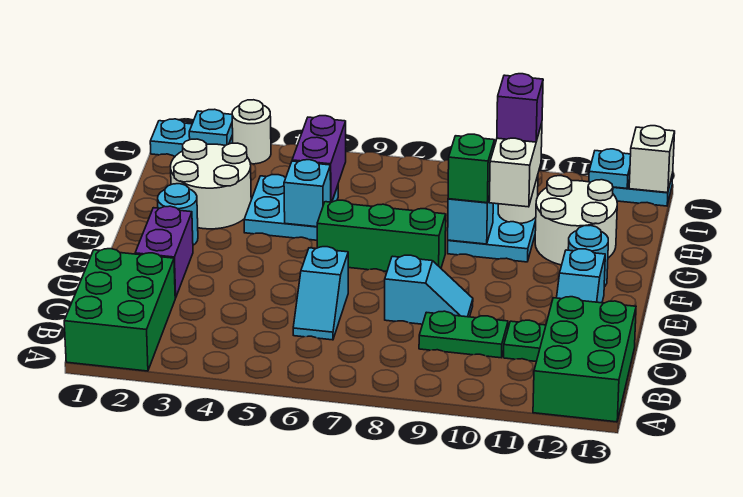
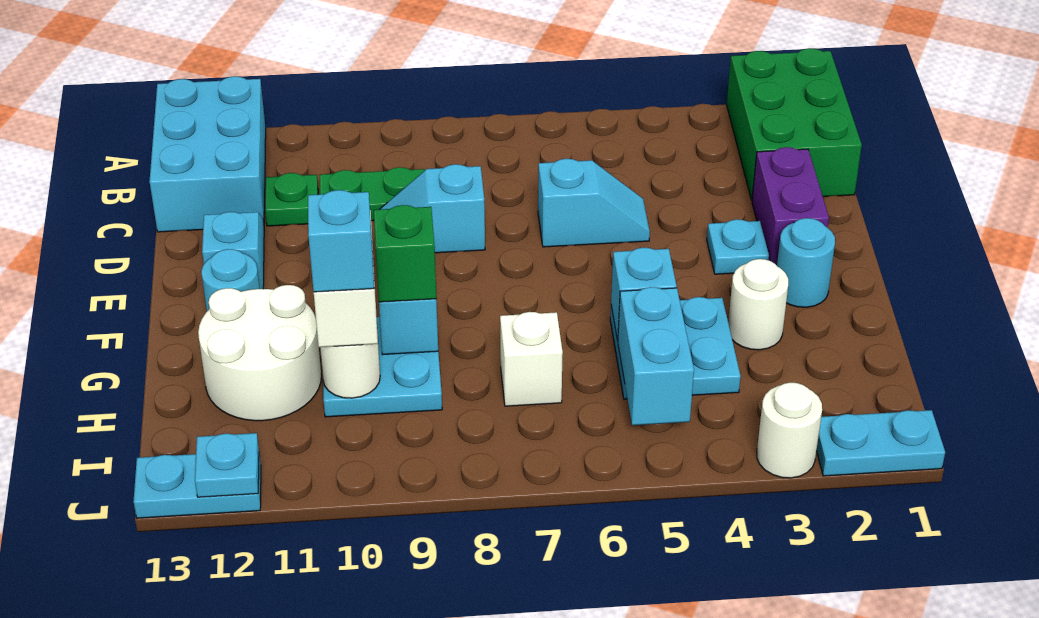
green 2x3 brick [533,297,636,422] -> cyan 2x3 brick [149,76,266,232]
cyan 1x2 slope [293,247,348,340] -> cyan 1x2 slope turned to [538,159,650,247]
green 1x3 brick [317,200,446,272] -> none
white 2x2 round brick [171,139,251,229] -> white 1x1 round brick [728,259,788,350]
purple 1x2 brick [292,116,346,202] -> cyan 1x2 brick [618,287,694,425]
purple 1x1 brick [497,74,543,142] -> cyan 1x1 brick [308,190,374,292]
cyan 1x1 plate [189,109,233,145] -> cyan 1x1 plate moved to [707,219,769,274]
white 1x1 brick [629,126,675,193] -> white 1x1 brick moved to [500,312,563,406]

